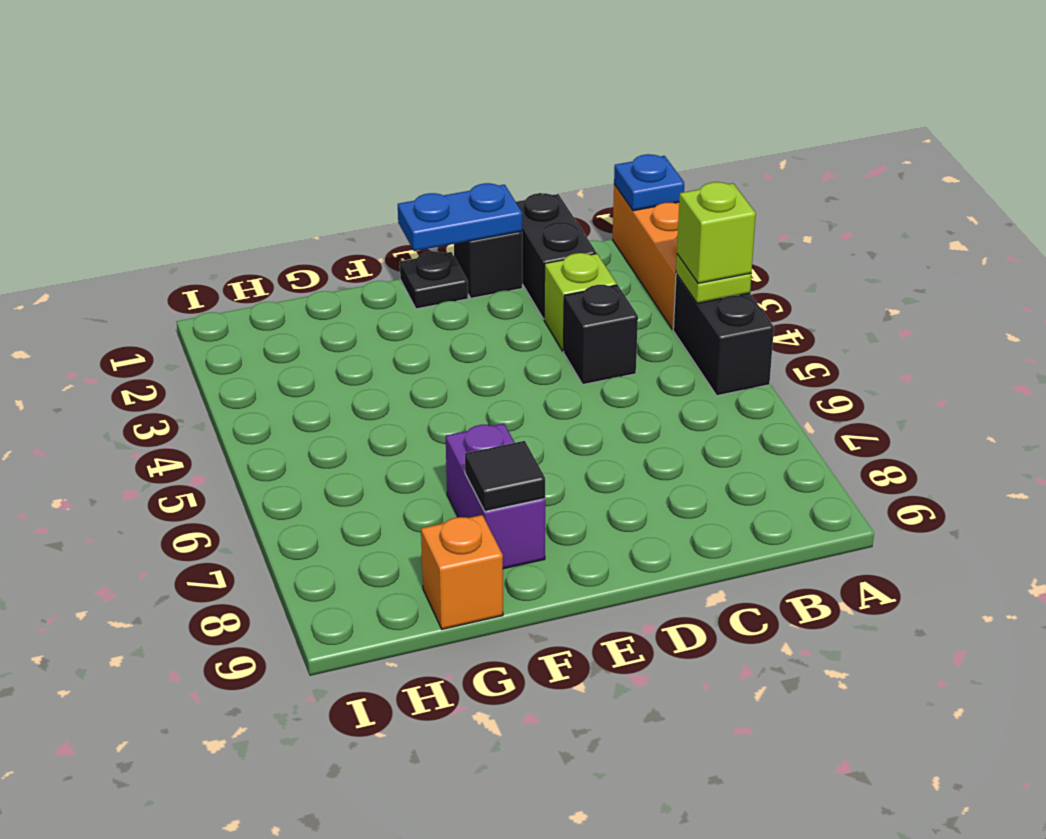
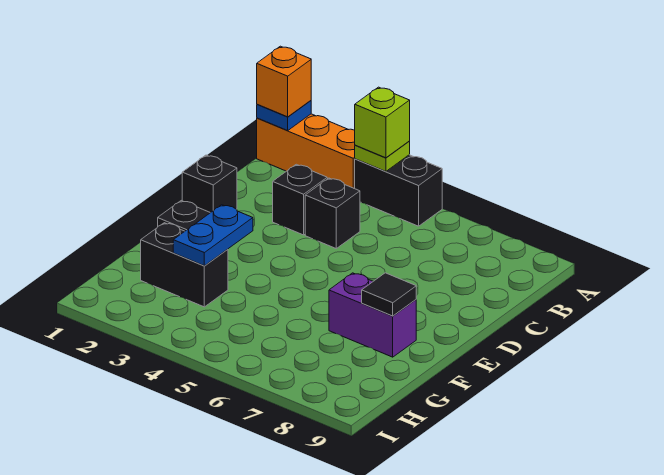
black 1x2 brick [516,193,596,319] -> black 1x2 brick moved to [141,223,228,307]
lime 1x1 brick [544,253,617,351] -> black 1x1 brick [273,164,327,235]
blue 1x2 plate [398,183,522,251] -> blue 1x2 plate moved to [173,205,253,266]
orange 1x1 brick [421,515,503,629] -> orange 1x1 brick moved to [257,46,311,117]

